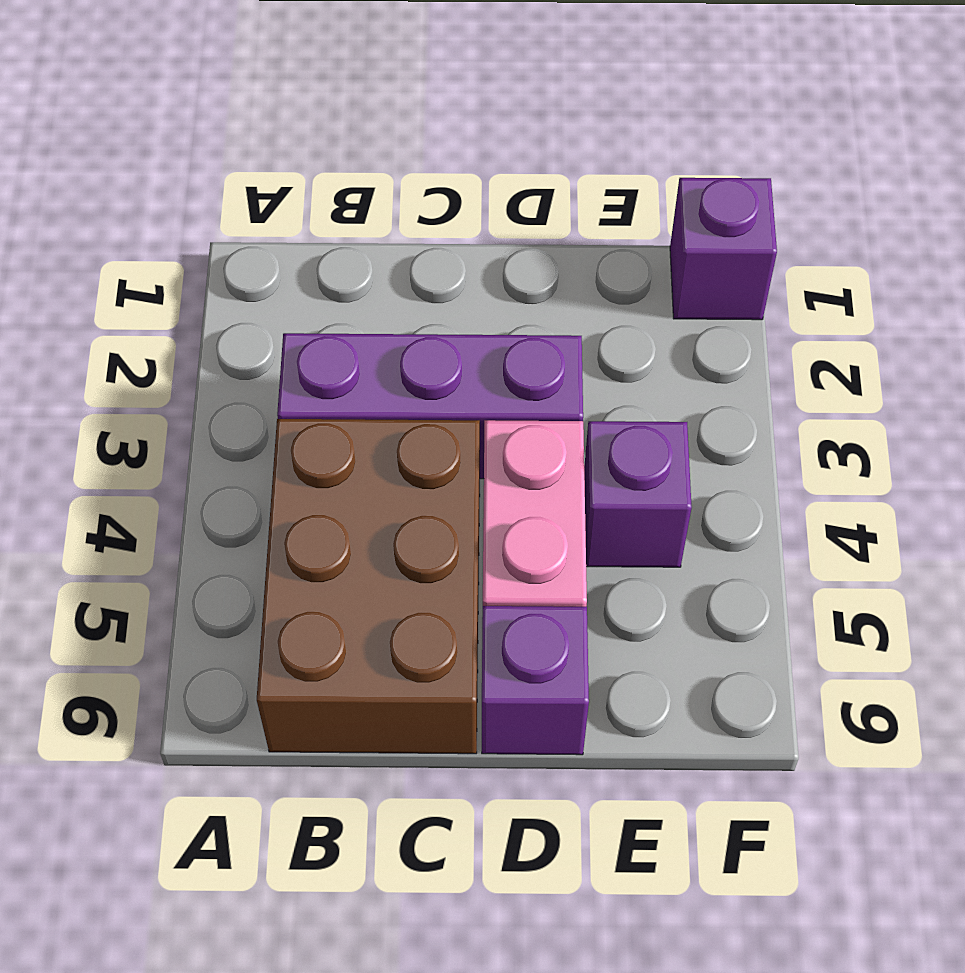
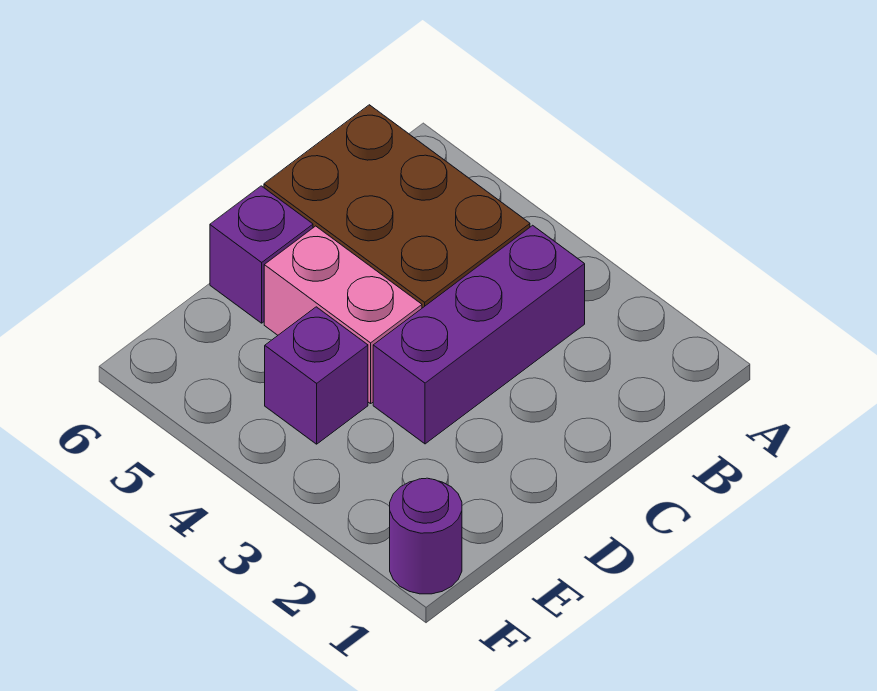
purple 1x1 brick [670,178,777,320] -> purple 1x1 round brick [390,478,462,594]

